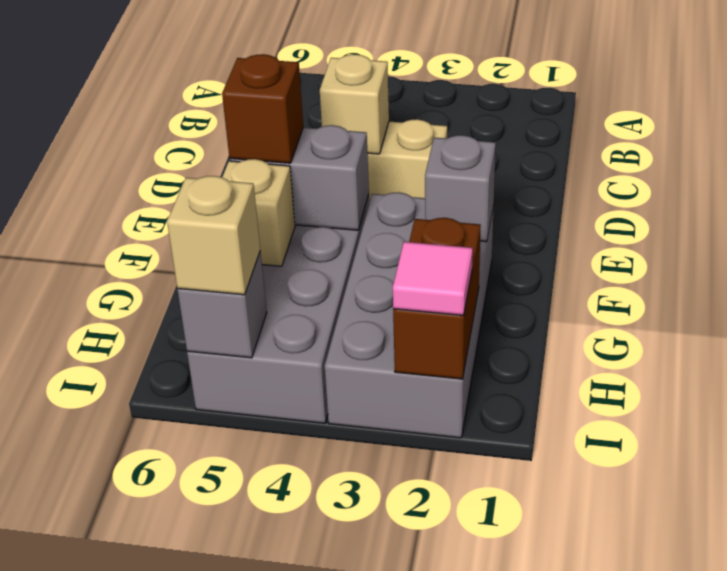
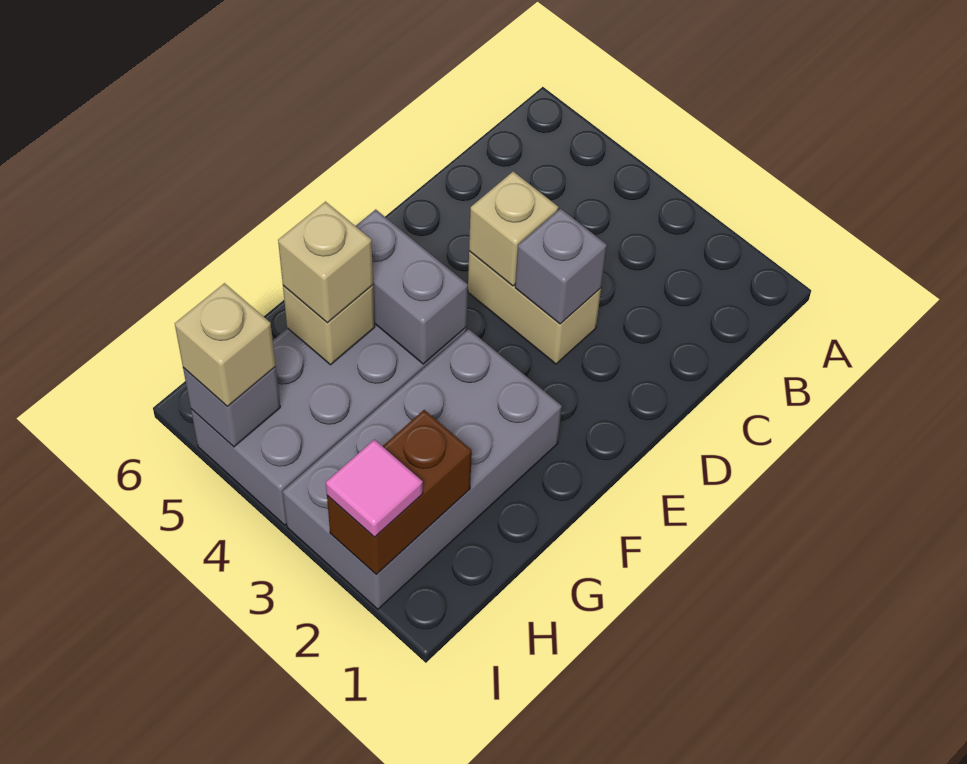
grey 1x1 brick [425,135,496,242] -> grey 1x1 brick moved to [515,209,607,324]
brown 1x1 brick [222,54,303,163] -> none
none -> tan 1x1 brick [278,202,373,323]

